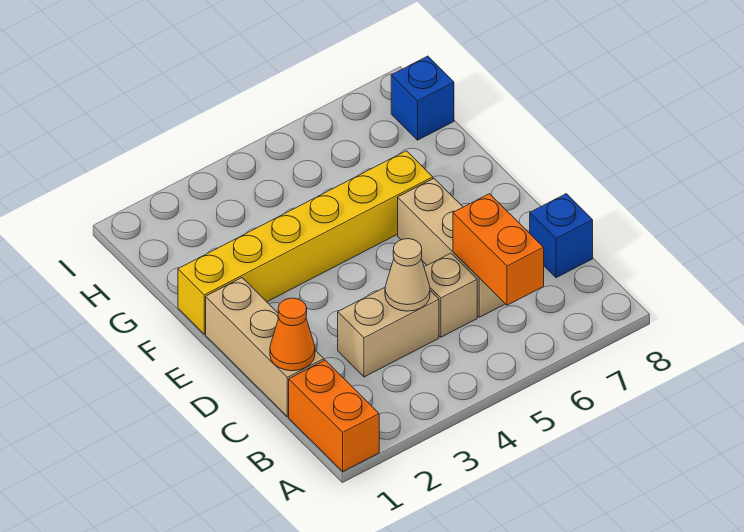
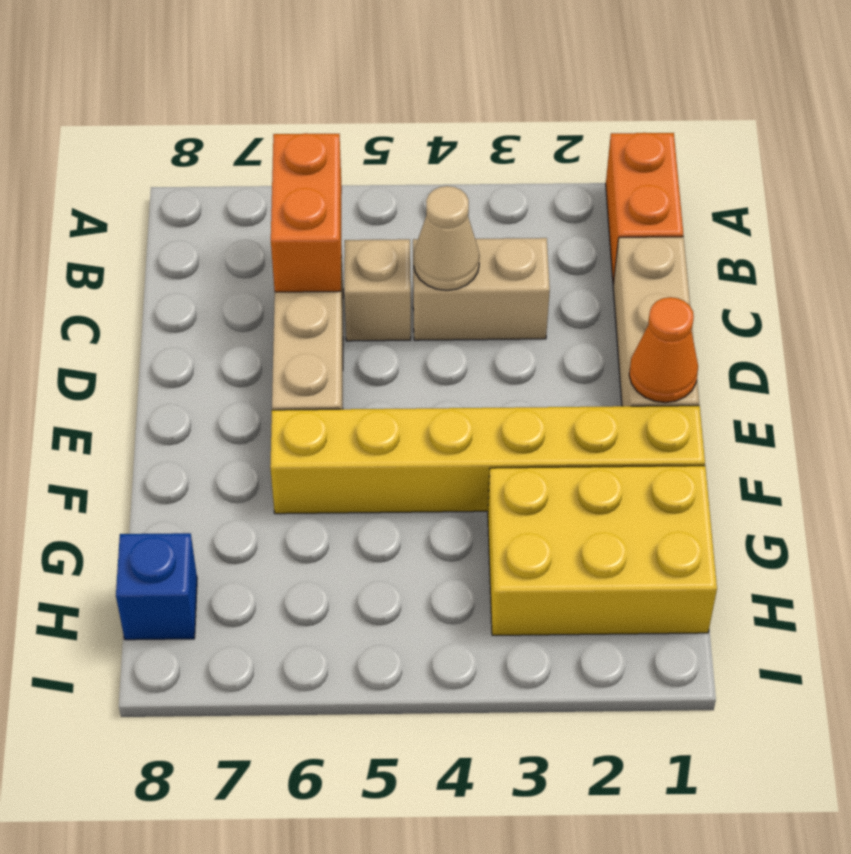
orange 1x1 cone [270,298,315,371] -> orange 1x1 cone moved to [629,297,698,403]
blue 1x1 brick [530,194,593,278] -> none
none -> yellow 2x3 brick [488,466,717,635]

